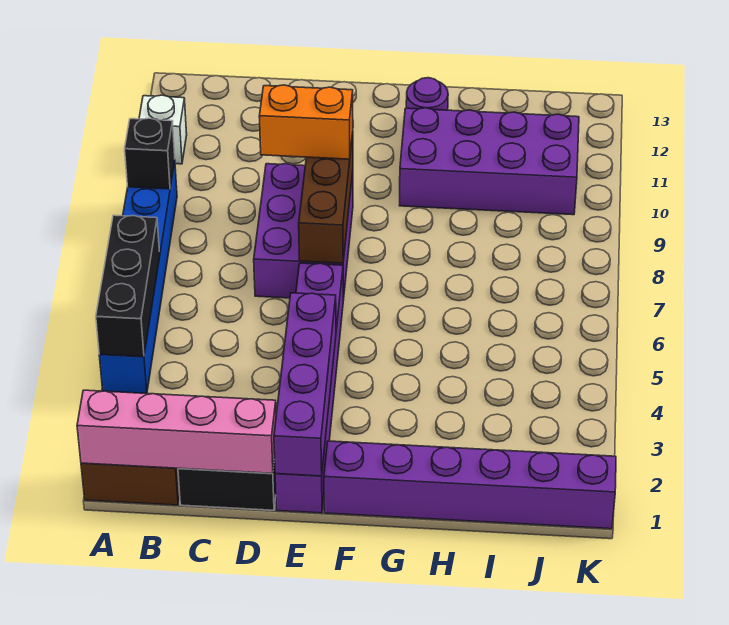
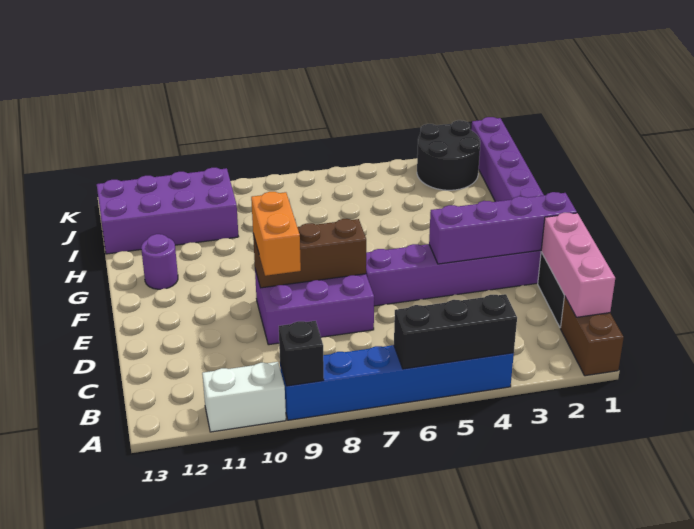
pink 1x4 brick [77,390,276,473] -> pink 1x3 brick [541,213,615,317]
white 1x1 brick [139,95,187,164] -> white 1x2 brick [202,362,286,432]
purple 2x4 brick [399,108,579,215] -> purple 2x4 brick turned to [97,168,239,254]
none -> black 2x2 round brick [417,120,480,190]

